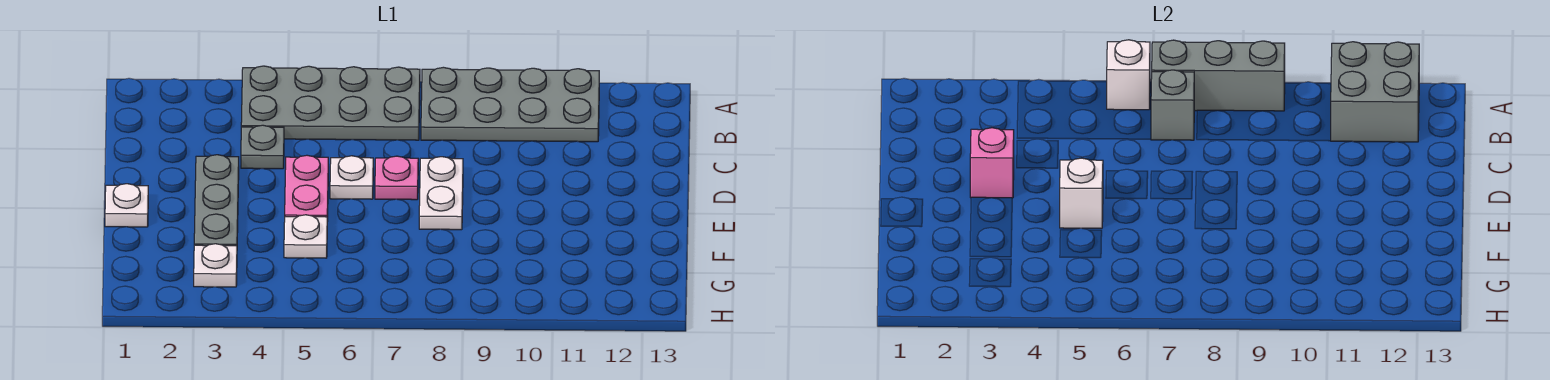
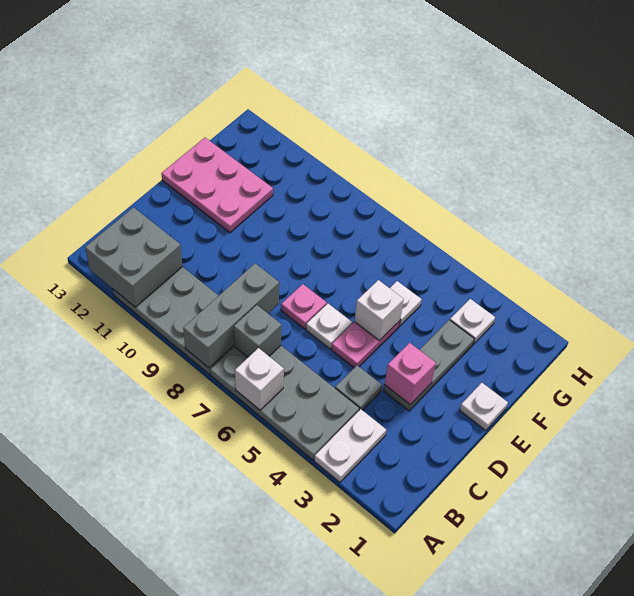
grey 1x3 brick [1152,40,1285,111] -> grey 1x3 brick turned to [183,264,279,368]
white 1x2 plate [419,157,463,230] -> white 1x2 plate moved to [314,409,386,482]
none -> pink 2x3 plate [161,138,273,233]

